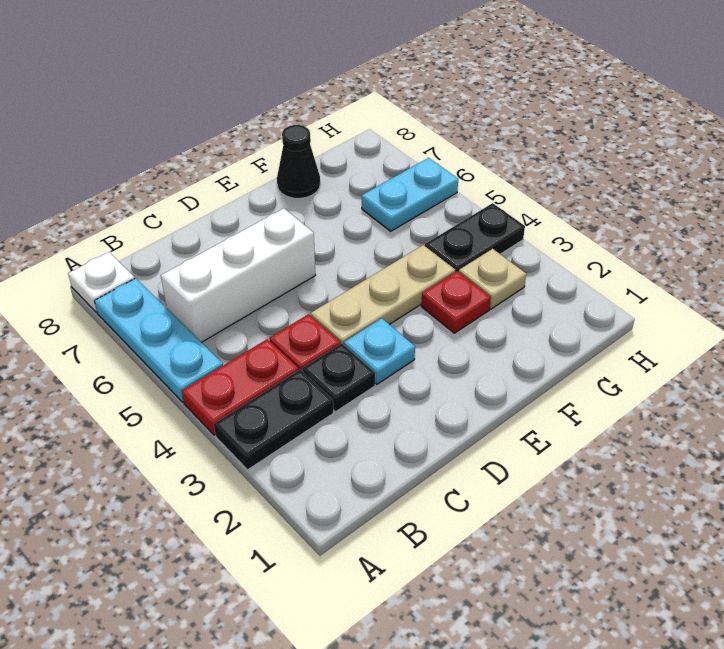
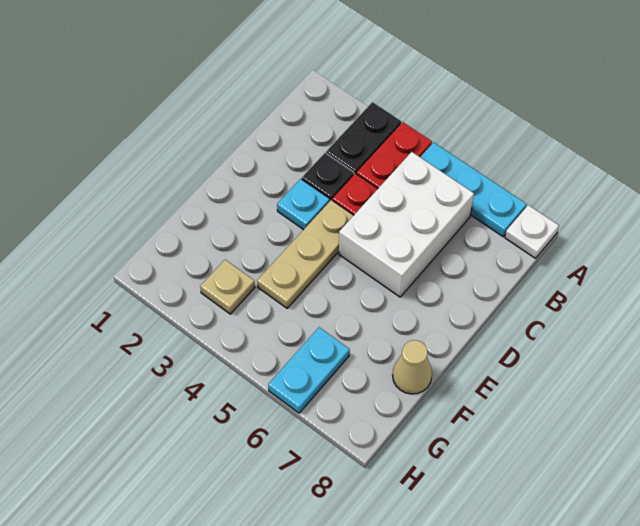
white 1x3 brick [161,208,315,342] -> white 2x3 brick [339,152,474,297]
red 1x1 plate [421,271,491,333] -> none
black 1x1 cone [277,125,320,198] -> tan 1x1 cone [393,340,432,394]
black 1x2 plate [425,203,525,272] -> none

